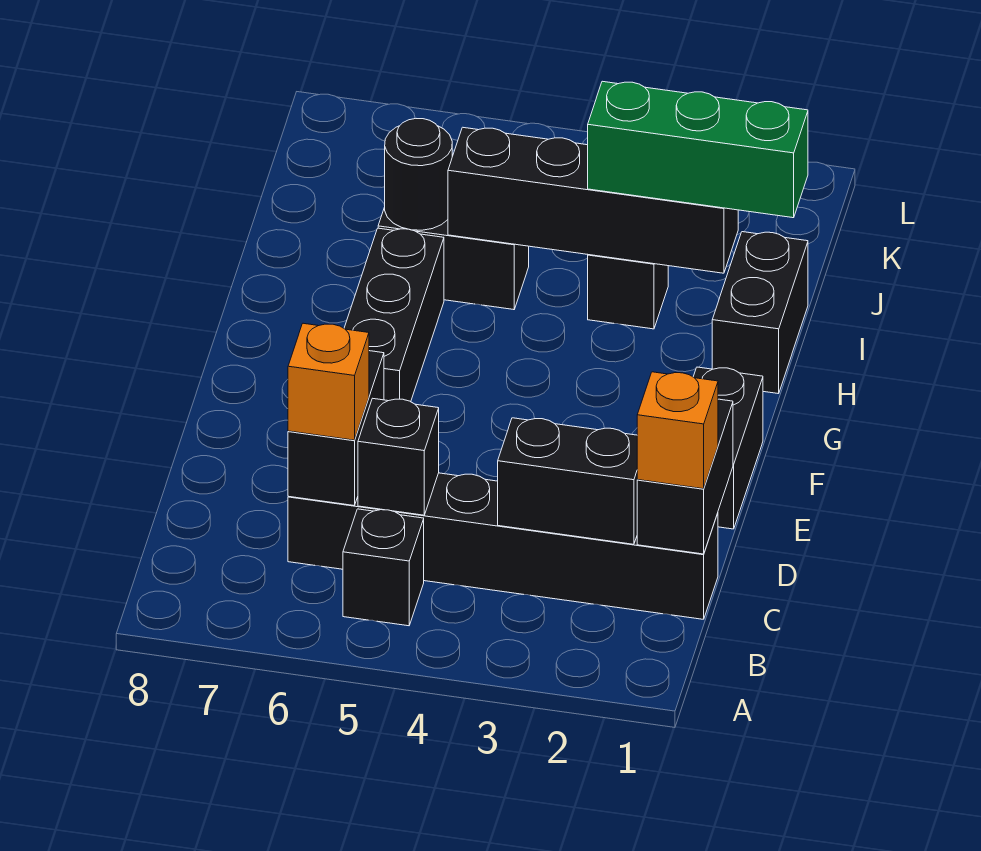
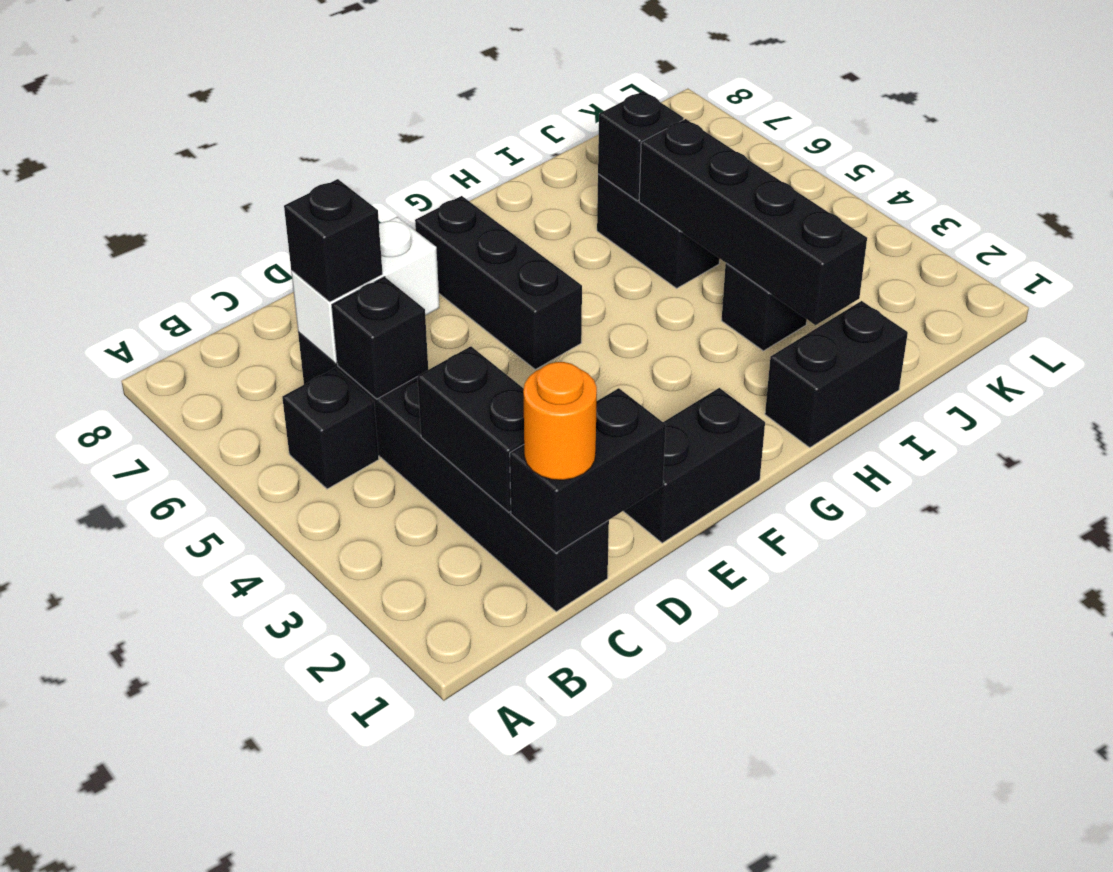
orange 1x1 brick [637,372,718,489] -> orange 1x1 round brick [523,362,597,480]
black 1x2 brick [288,351,384,505] -> white 1x2 brick [291,217,440,364]
orange 1x1 brick [288,323,369,440] -> black 1x1 brick [284,179,382,302]
black 1x3 brick [344,228,444,402] -> black 1x3 brick turned to [415,196,582,369]
green 1x3 brick [588,81,808,218] -> none
black 1x1 round brick [385,119,452,230] -> black 1x1 brick [598,91,684,201]

